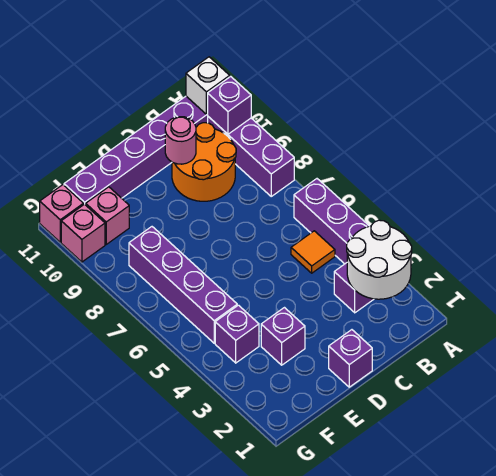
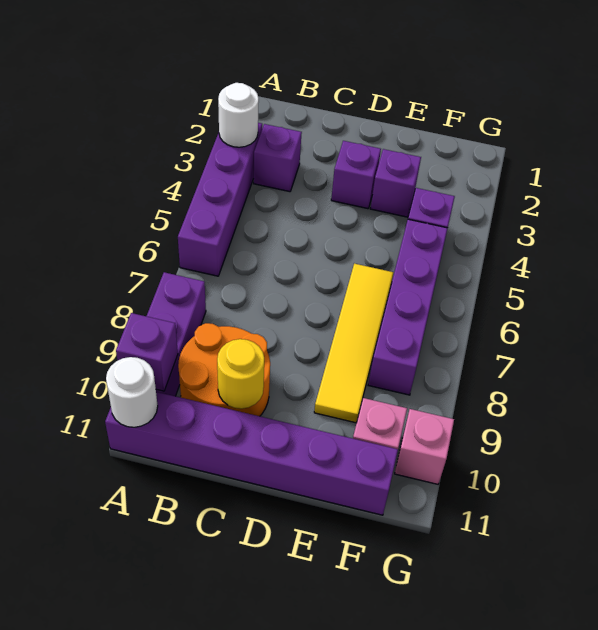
white 2x2 round brick [347,220,412,299] -> white 1x1 round brick [218,83,259,147]
white 1x1 brick [186,57,230,114] -> white 1x1 round brick [106,357,158,427]
orange 1x1 tile [291,231,335,273] -> none
pink 1x1 round brick [165,117,196,164] -> yellow 1x1 round brick [217,339,264,409]
purple 1x1 brick [329,330,372,387] -> purple 1x1 brick moved to [331,141,381,209]
none -> yellow 1x4 tile [314,264,394,423]
pink 1x1 brick [40,185,83,242] -> none

